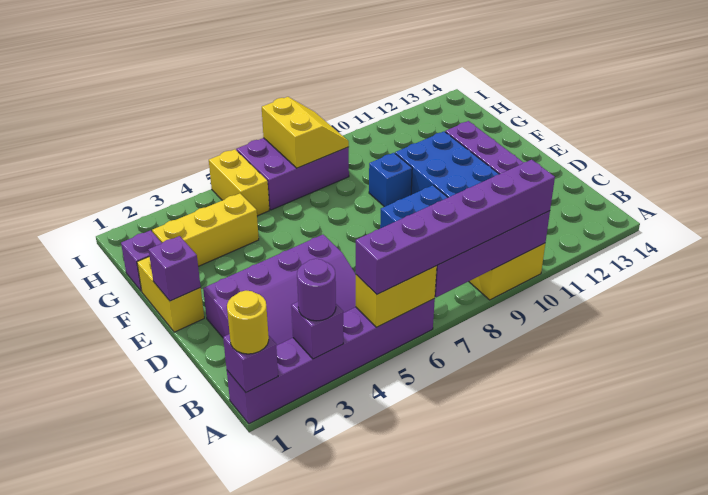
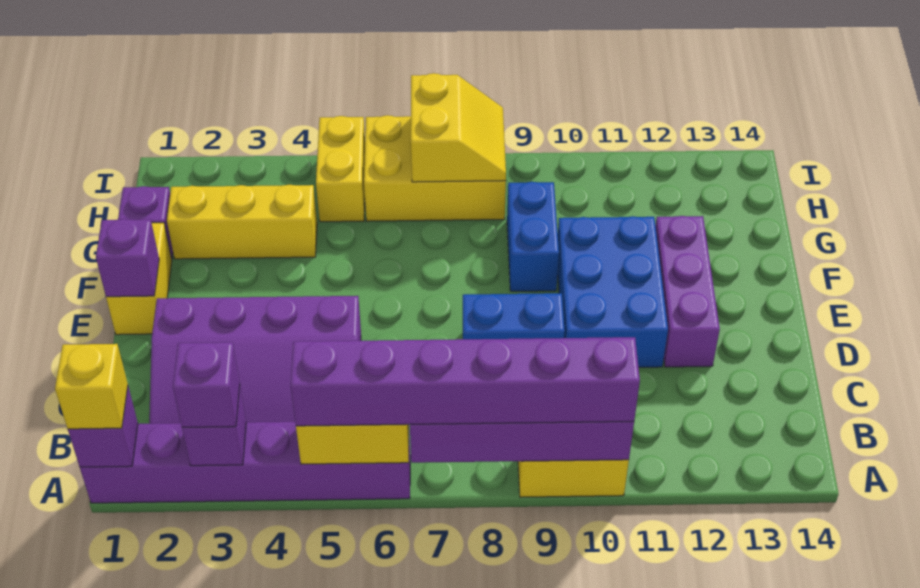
yellow 1x1 round brick [227,291,269,354] -> yellow 1x1 brick [55,344,128,429]
purple 1x1 round brick [297,259,336,321] -> purple 1x1 brick [173,342,240,427]
blue 1x1 brick [369,153,412,207] -> blue 1x2 brick [507,182,559,291]
purple 2x3 brick [236,138,349,210] -> yellow 2x3 brick [364,115,506,221]

